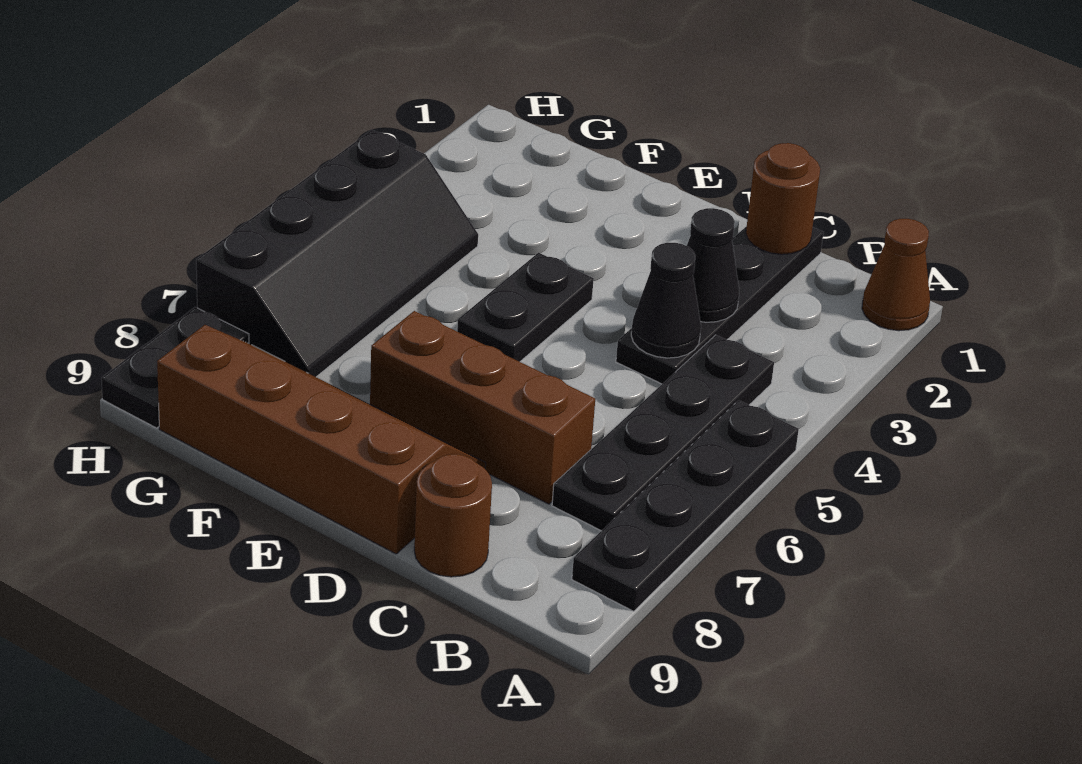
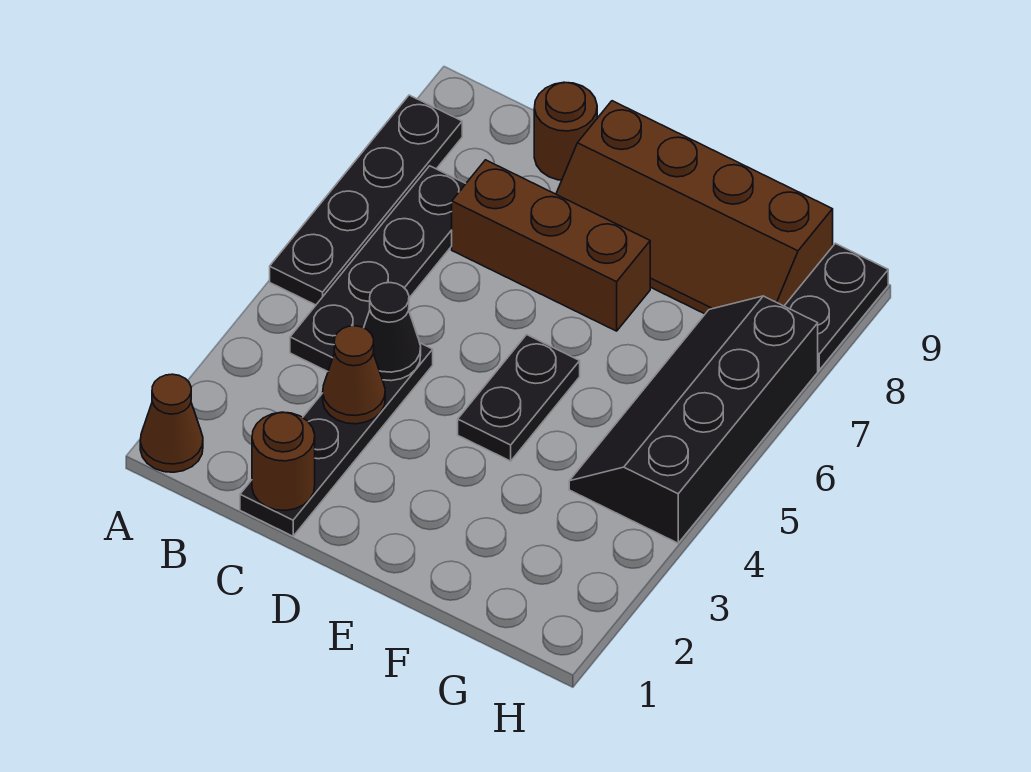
black 1x1 cone [687,208,739,322] -> brown 1x1 cone [323,326,385,424]

